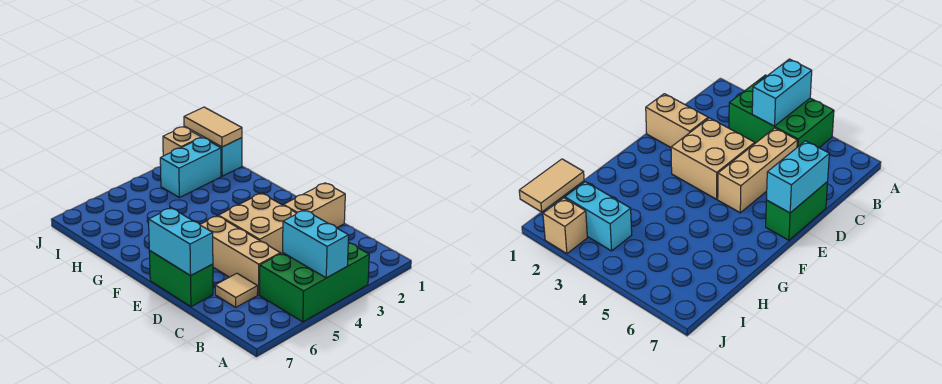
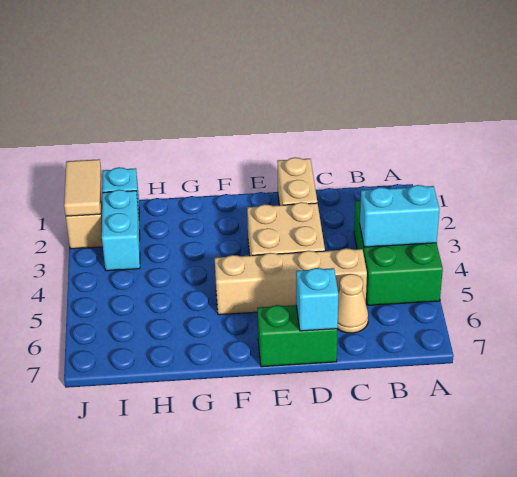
tan 1x3 brick [200,216,280,295] -> tan 1x4 brick [215,248,367,315]
tan 1x1 tile [215,273,258,307] -> tan 1x1 cone [338,274,368,333]
cyan 1x2 brick [149,208,213,276] -> cyan 1x1 brick [296,268,338,331]
tan 1x2 tile [184,107,242,147] -> tan 1x2 tile turned to [64,159,101,216]

